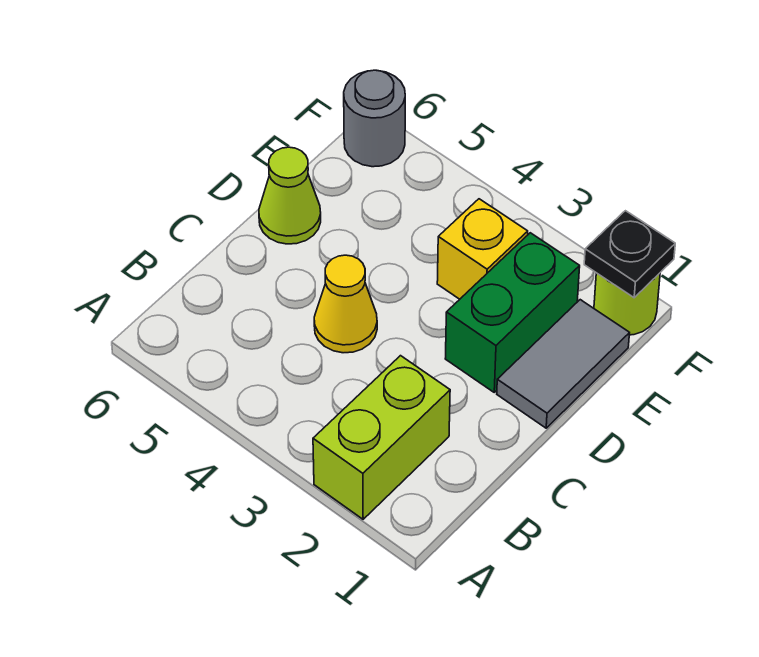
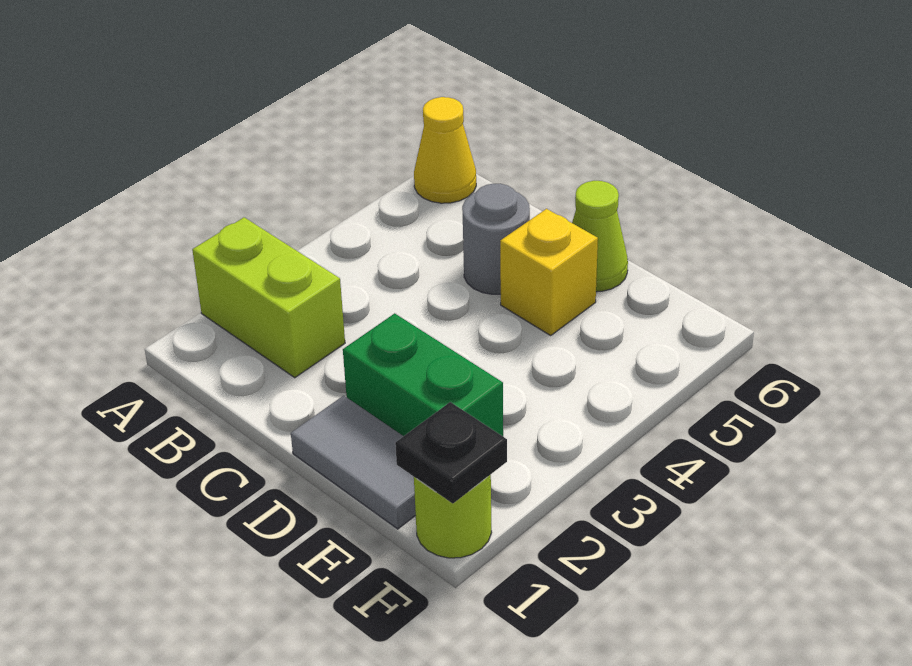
yellow 1x1 cone [314,255,377,353] -> yellow 1x1 cone moved to [414,97,476,203]
yellow 1x1 brick [437,199,528,299] -> yellow 1x1 brick moved to [500,209,598,335]
grey 1x1 round brick [344,70,405,167] -> grey 1x1 round brick moved to [462,184,530,294]

